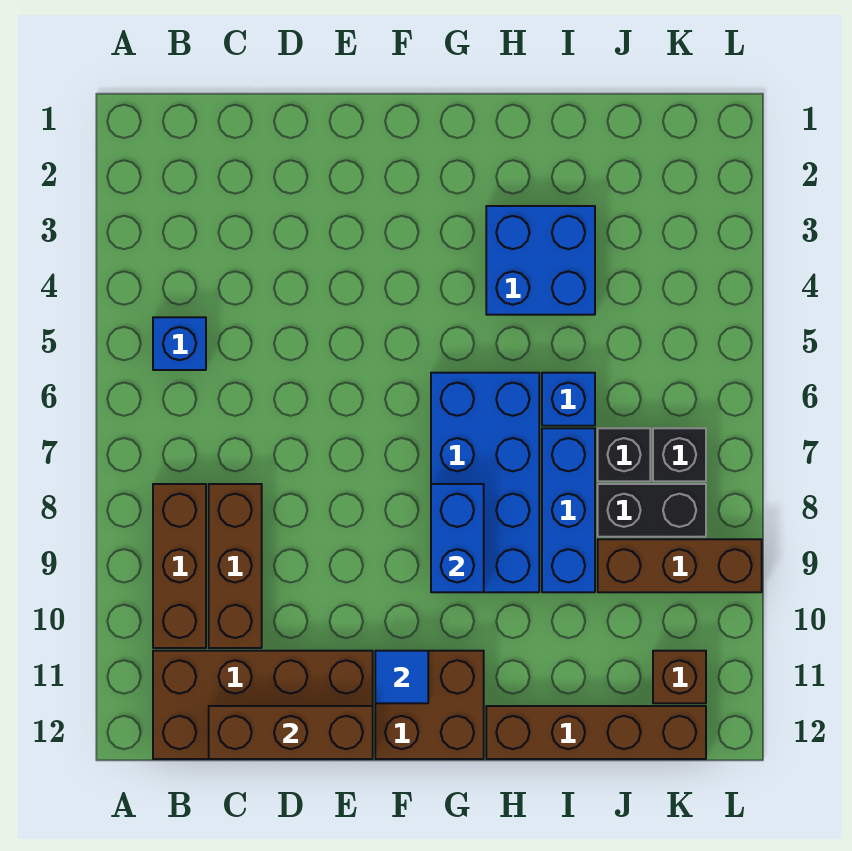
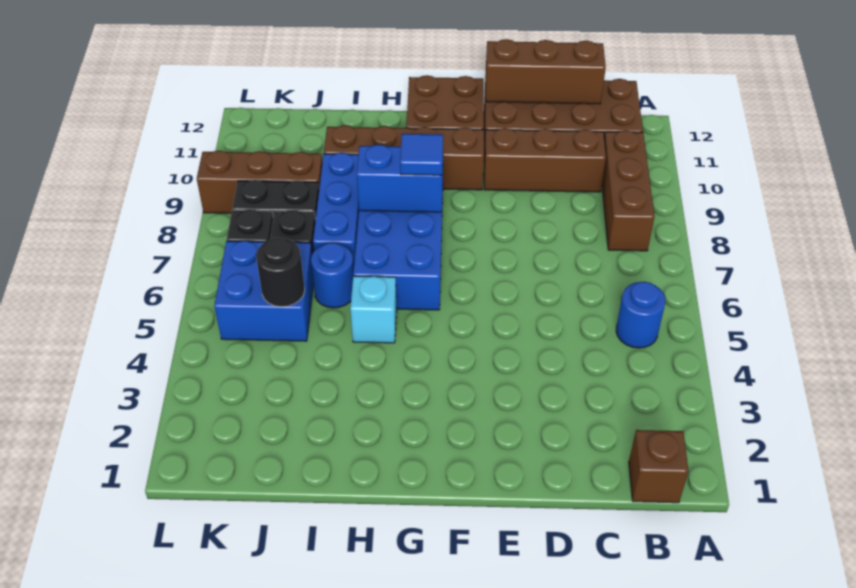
blue 1x1 brick [153,317,206,370] -> blue 1x1 round brick [616,282,666,348]
brown 1x3 brick [209,484,262,648] -> brown 1x3 brick turned to [484,128,606,192]
blue 1x1 tile [375,651,428,703] -> blue 1x1 tile moved to [400,134,443,175]
blue 1x2 brick [431,484,484,592] -> blue 1x2 brick turned to [357,145,443,212]
blue 2x2 brick [486,206,595,315] -> blue 2x2 brick moved to [214,241,314,341]
none -> cyan 1x1 brick [350,276,397,343]
brown 1x4 brick [486,706,706,759] -> brown 1x4 brick moved to [324,125,484,190]
blue 1x1 brick [542,373,595,426] -> blue 1x1 round brick [311,243,354,308]
none -> black 1x1 round brick [256,238,305,307]
brown 1x1 brick [653,651,706,703] -> brown 1x1 brick moved to [629,430,689,503]

